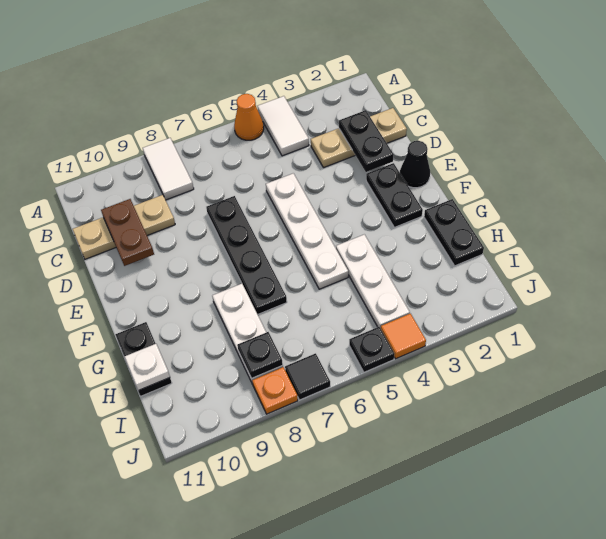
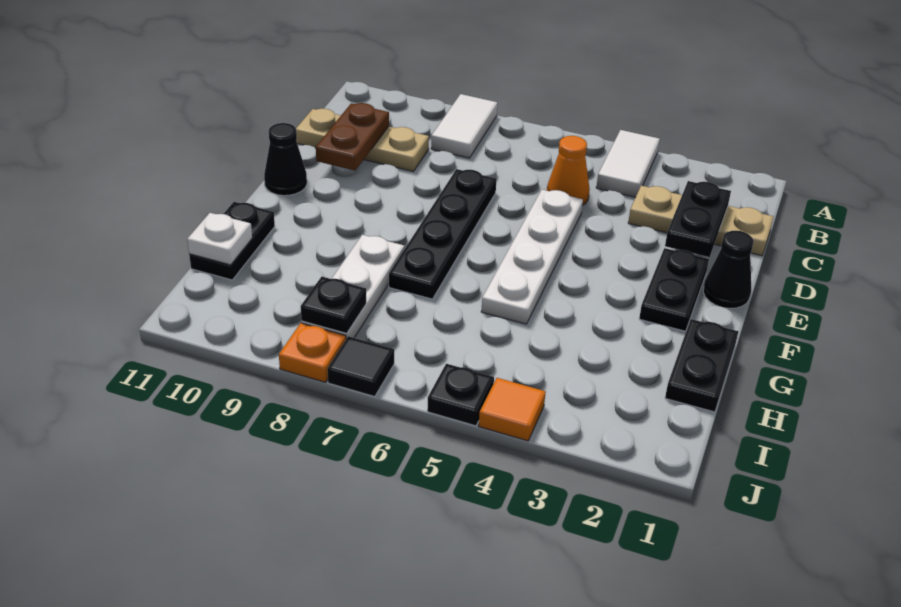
orange 1x1 cone [234,94,264,140] -> orange 1x1 cone moved to [547,136,590,205]
none -> black 1x1 cone [264,123,307,196]
white 1x3 plate [336,234,410,328] -> none

